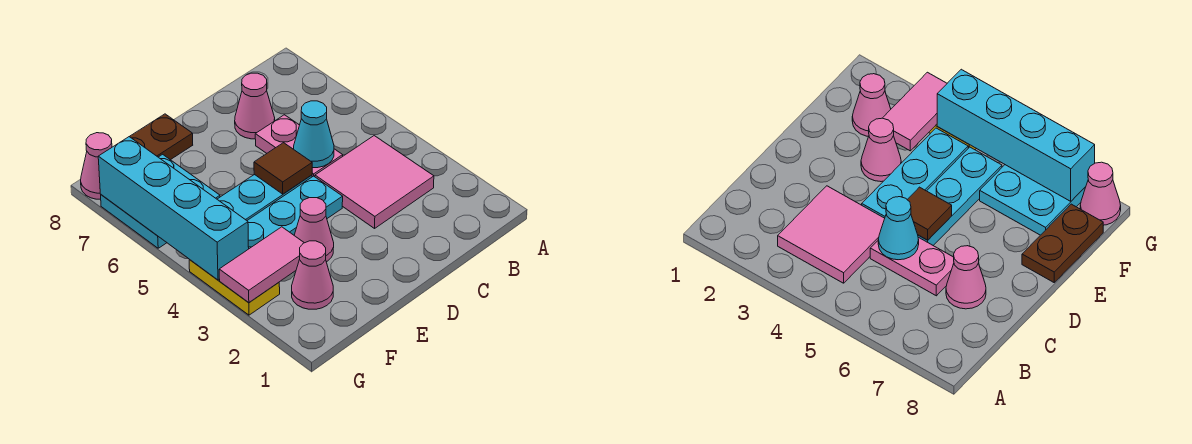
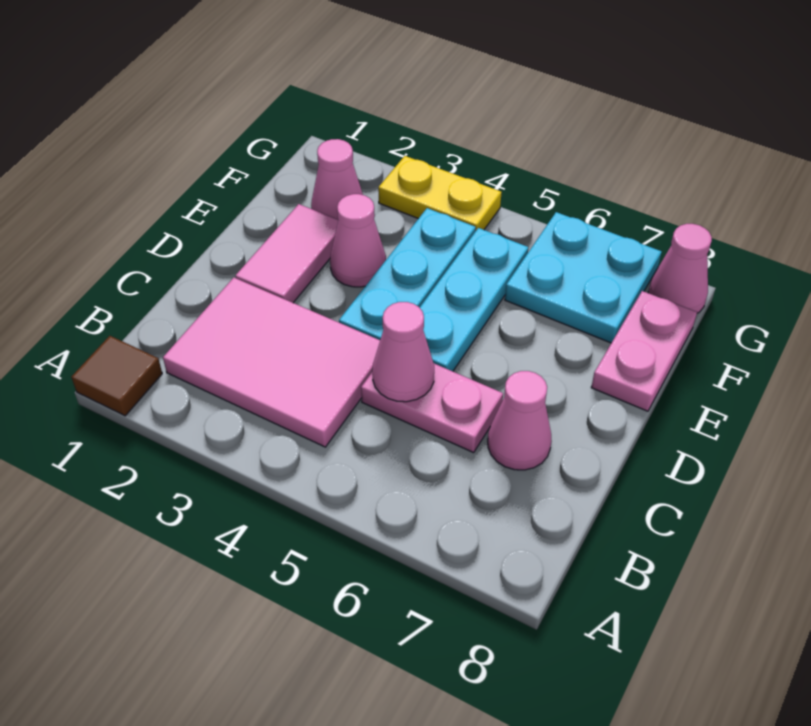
pink 2x2 tile [315,136,434,228] -> pink 2x3 tile [163,278,380,447]
cyan 1x1 cone [294,101,334,168] -> pink 1x1 cone [372,302,434,402]
brown 1x1 tile [254,143,312,194] -> brown 1x1 tile moved to [71,336,162,416]
brown 1x2 plate [130,114,193,160] -> pink 1x2 plate [591,291,697,411]
pink 1x2 tile [219,227,304,303] -> pink 1x2 tile moved to [235,204,339,303]
cyan 1x4 brick [98,137,249,280] -> none

